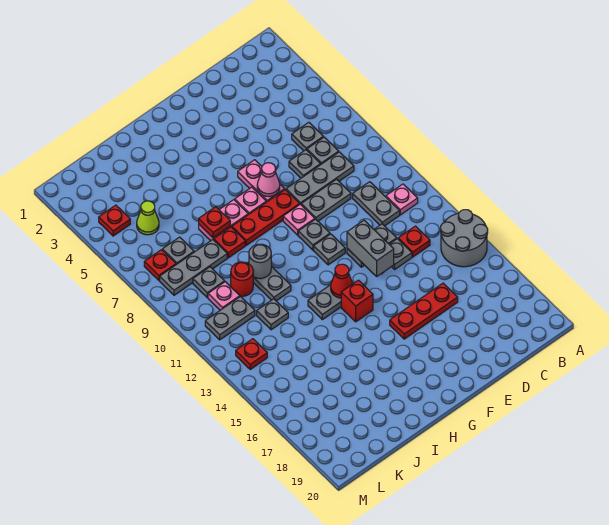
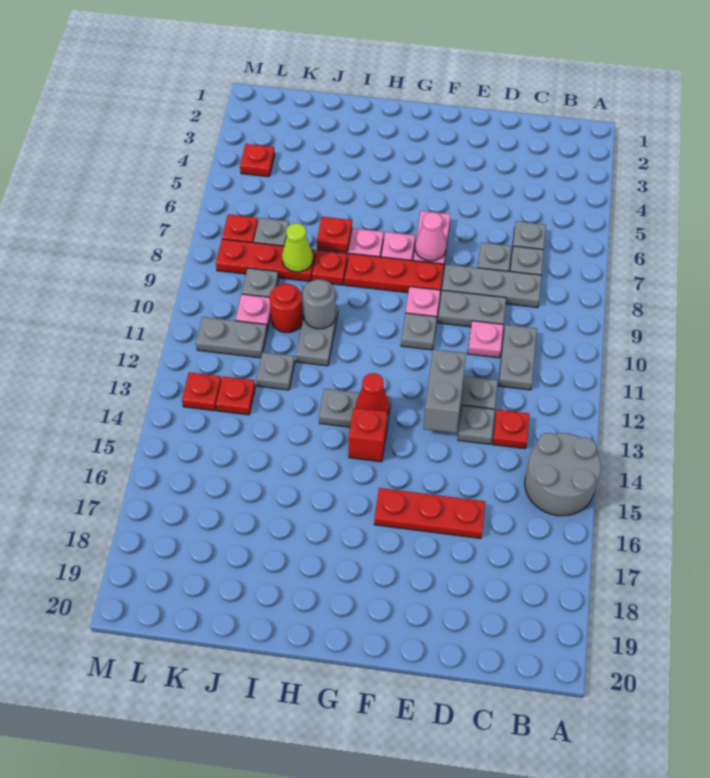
pink 1x1 plate [386,184,418,215] -> pink 1x1 plate moved to [468,321,503,358]
grey 1x1 plate [314,234,345,265] -> none
grey 1x3 plate [160,240,227,295] -> red 1x3 plate [216,239,316,281]
lime 1x1 cone [137,201,159,235] -> lime 1x1 cone moved to [282,223,313,272]
none -> red 1x1 plate [216,377,255,415]

